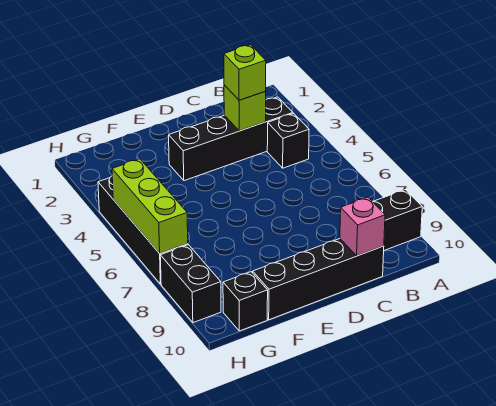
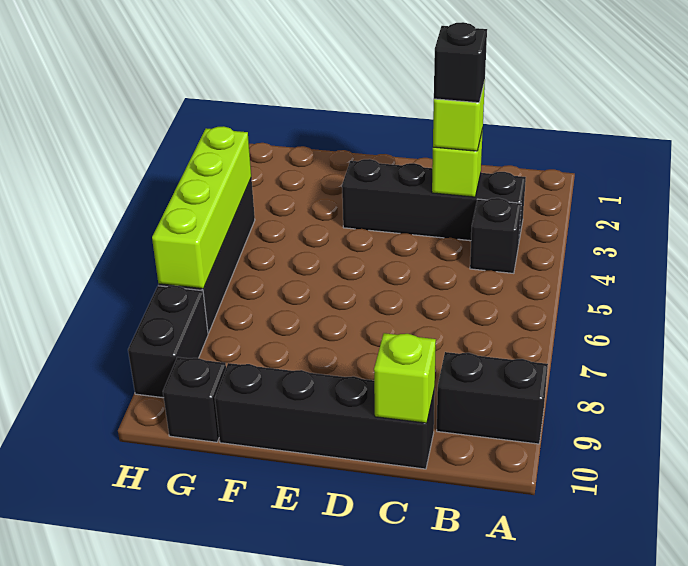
none -> black 1x1 brick [434,22,487,103]
pink 1x1 brick [340,197,385,256] -> lime 1x1 brick [374,333,436,423]
lime 1x3 brick [112,159,188,253] -> lime 1x4 brick [152,126,251,289]

